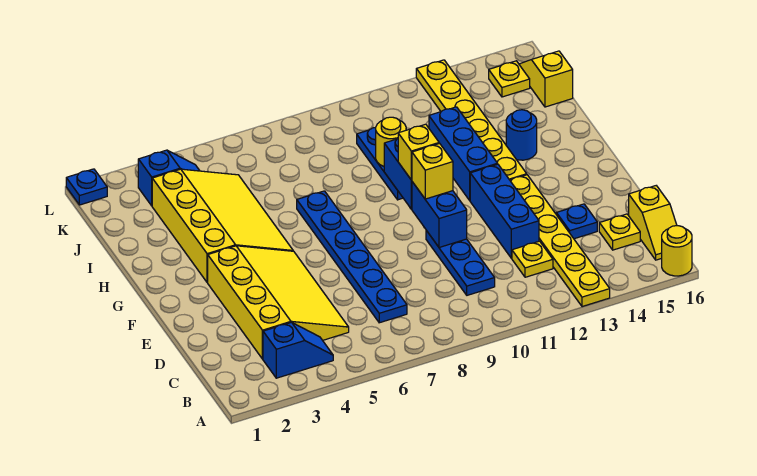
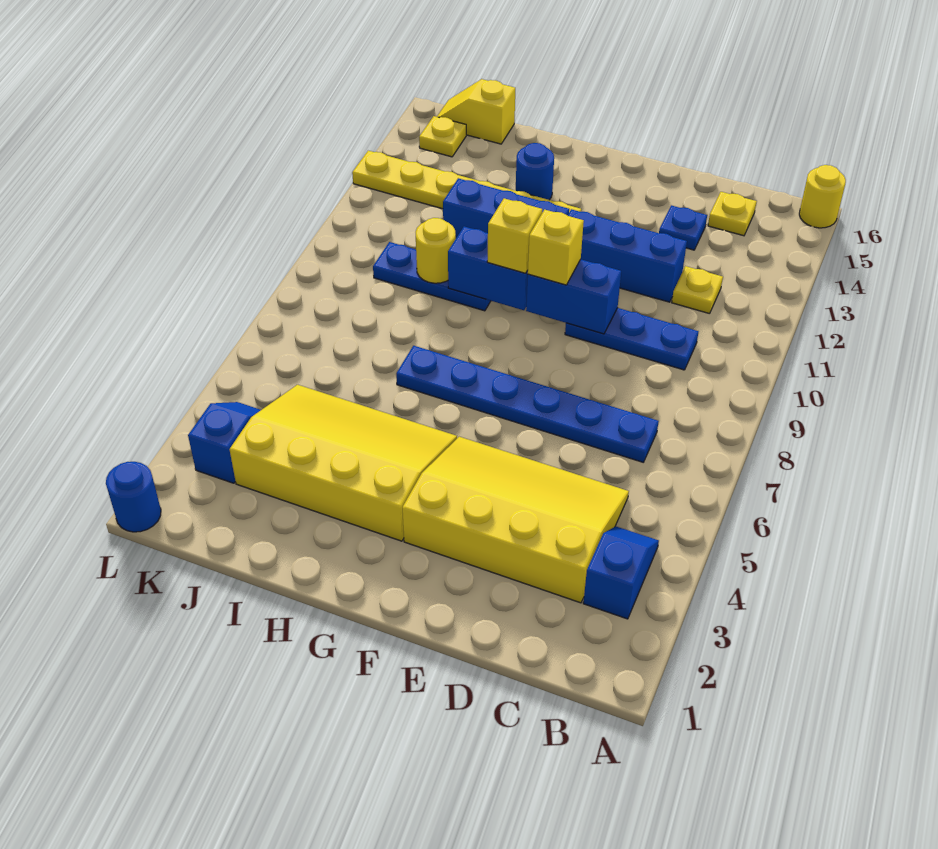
yellow 1x6 plate [510,175,610,307] -> none
yellow 1x2 slope [629,186,677,260] -> none
blue 1x1 plate [66,169,107,205] -> blue 1x1 round brick [106,462,161,532]

